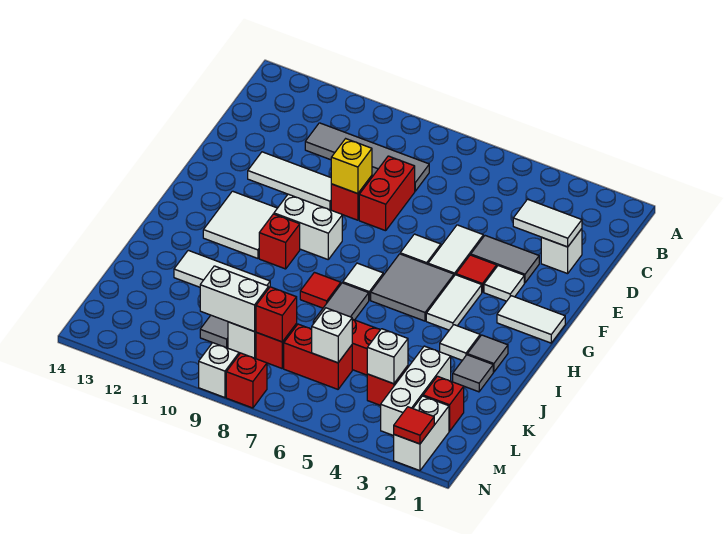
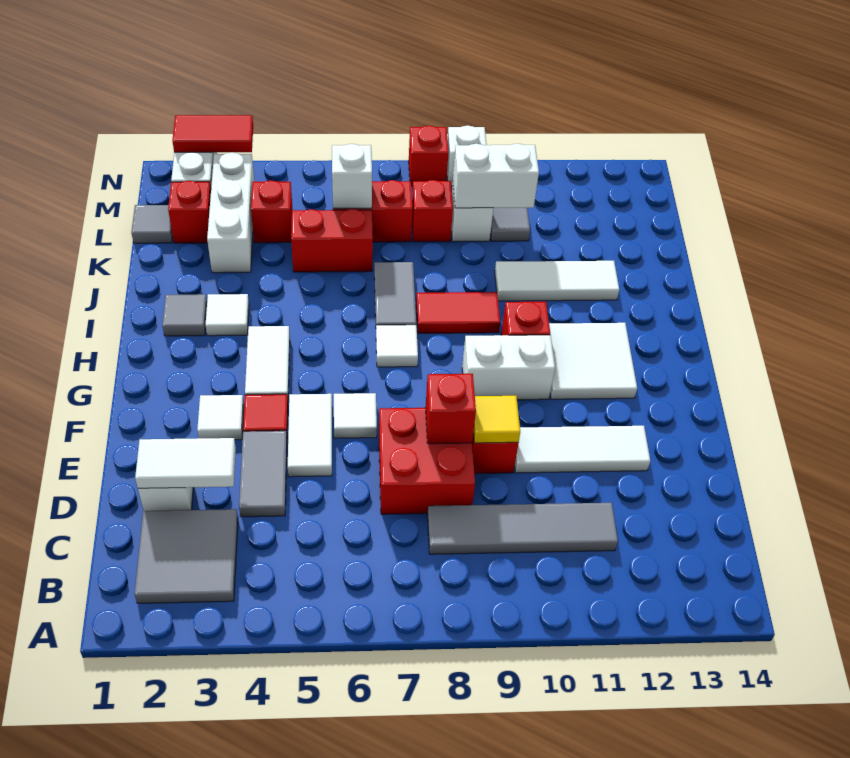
red 1x2 brick [359,156,415,231] -> red 2x2 brick [379,408,475,514]
grey 1x2 tile [471,236,539,283] -> grey 1x2 tile turned to [239,431,287,517]
yellow 1x1 brick [331,139,372,194] -> yellow 1x1 tile [473,396,520,443]
white 1x2 tile [497,296,565,343] -> none
grey 2x2 tile [371,254,454,321] -> grey 2x2 tile moved to [134,509,238,603]
red 1x1 tile [300,272,341,308] -> red 1x2 tile [416,292,500,334]
grey 1x1 tile [453,355,493,392] -> grey 1x1 tile moved to [131,205,173,243]
white 1x1 brick [367,329,408,384] -> none
red 1x1 brick [256,287,297,342] -> red 1x1 brick moved to [425,374,476,444]
red 1x1 tile [394,407,434,444] -> red 1x2 tile [172,115,253,152]

